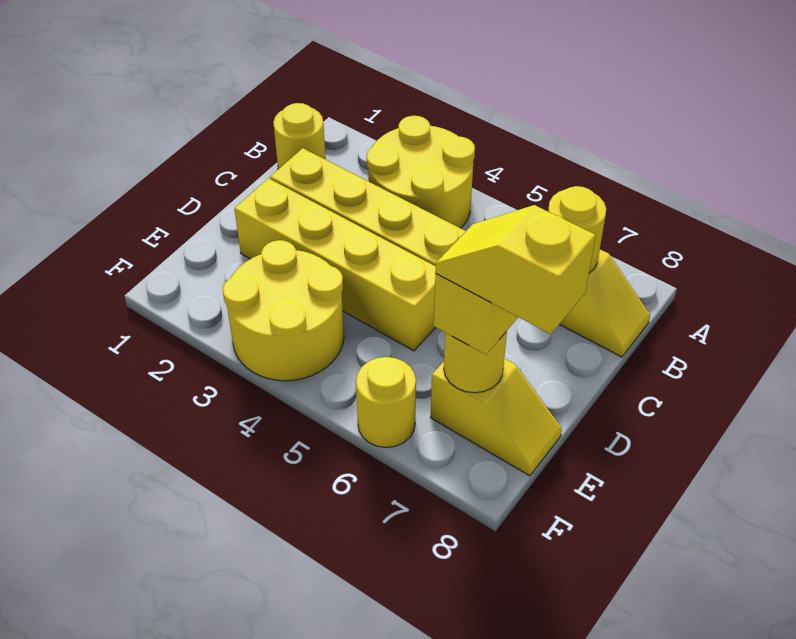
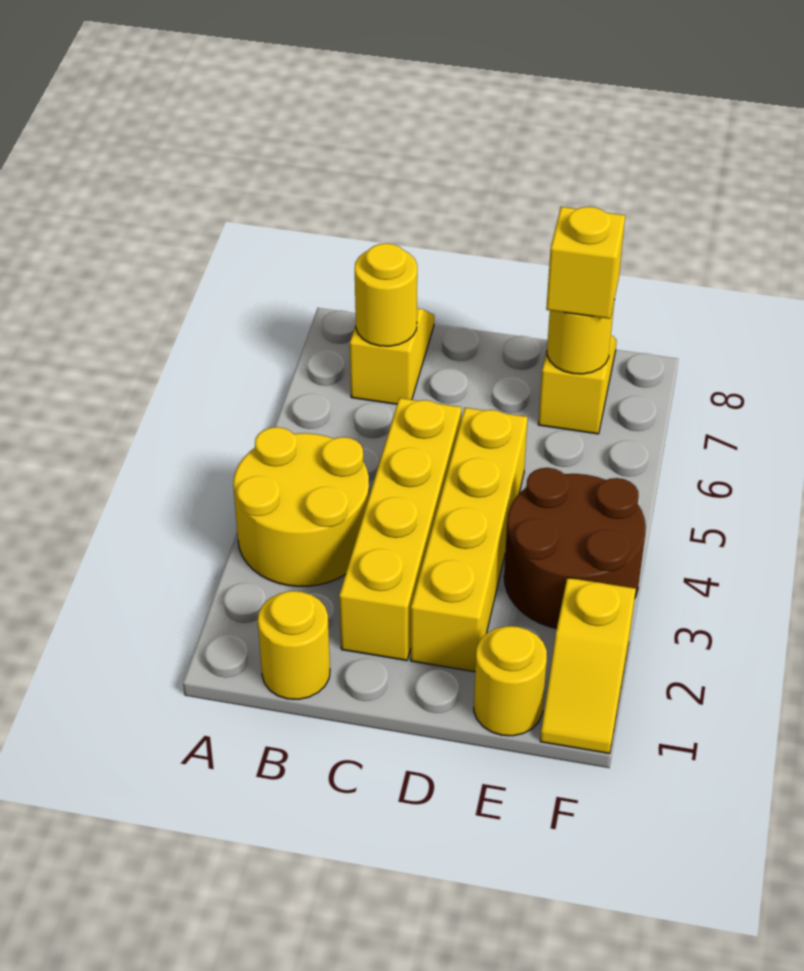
yellow 2x2 round brick [223,240,344,381] -> brown 2x2 round brick [504,468,646,628]
yellow 1x2 slope [435,205,596,334] -> yellow 1x2 slope moved to [540,578,636,754]
yellow 1x1 round brick [356,357,416,448] -> yellow 1x1 round brick moved to [474,626,547,736]

